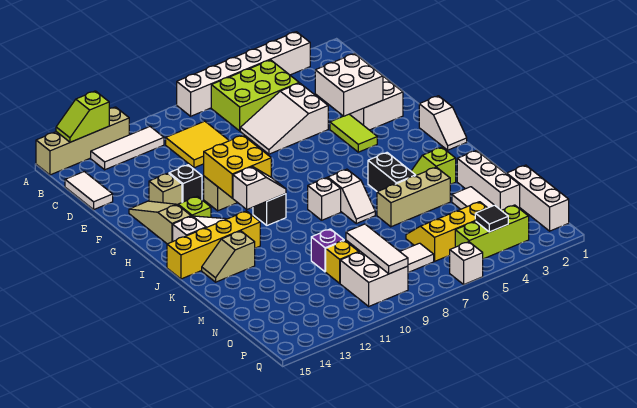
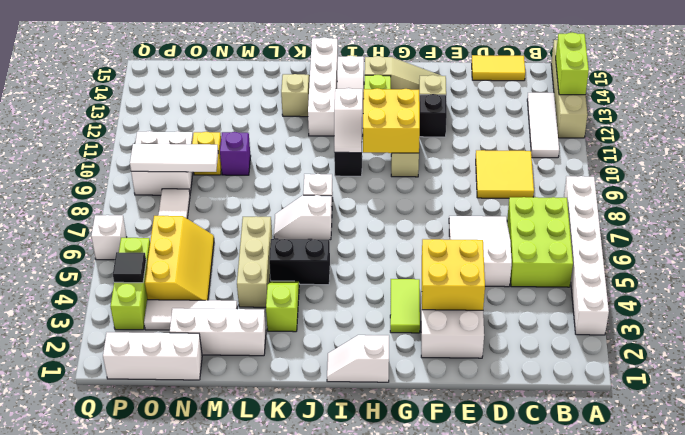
lime 1x2 slope [56,91,109,142] -> lime 1x2 brick [556,32,589,95]
white 1x2 tile [65,172,113,209] -> yellow 1x2 tile [472,55,525,81]
white 2x2 brick [315,53,383,116] -> yellow 2x2 brick [422,239,485,310]
lime 1x2 tile [330,114,377,152] -> lime 1x2 tile turned to [390,279,420,333]
yellow 1x4 brick [167,211,260,279] -> white 1x4 brick [308,37,338,136]

